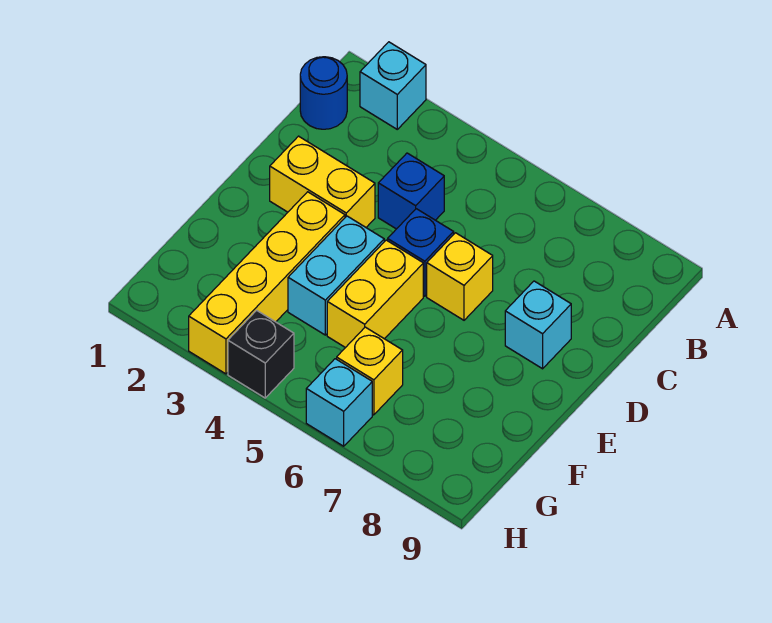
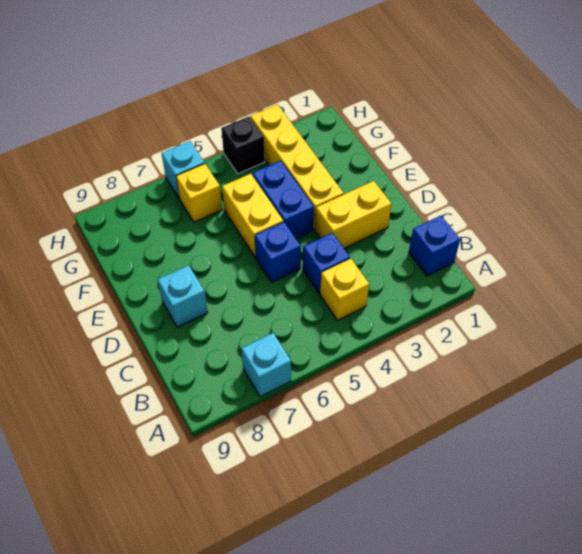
cyan 1x1 brick [360,42,426,129] -> cyan 1x1 brick moved to [241,333,291,397]
blue 1x1 round brick [300,57,347,129] -> blue 1x1 brick [409,216,460,276]
yellow 1x1 brick [427,233,493,320] -> yellow 1x1 brick moved to [320,259,369,320]
cyan 1x2 brick [288,216,384,335] -> blue 1x2 brick [252,161,314,238]

